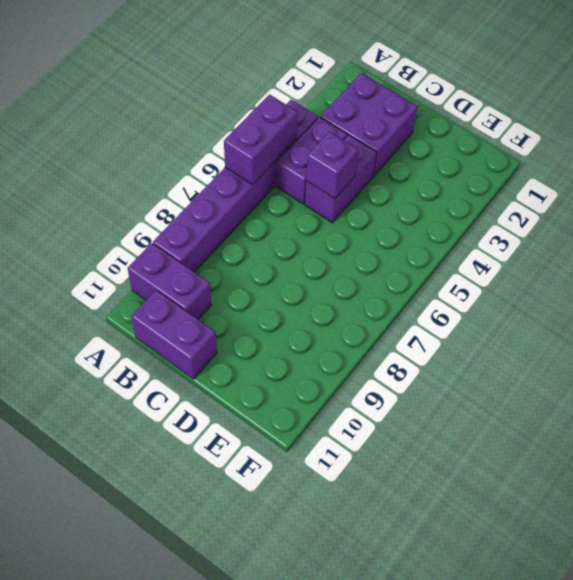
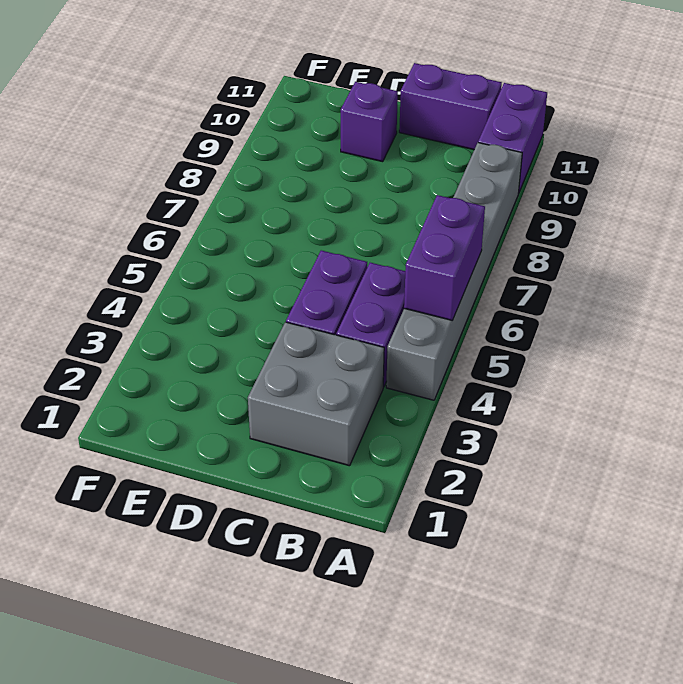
purple 1x6 brick [153,100,318,272] -> grey 1x6 brick [386,143,522,400]
purple 1x2 brick [128,243,211,319] -> purple 1x2 brick turned to [478,83,547,192]
purple 2x2 brick [320,73,418,176] -> grey 2x2 brick [248,322,384,466]
purple 1x1 brick [306,132,359,199] -> purple 1x1 brick moved to [341,82,398,162]

